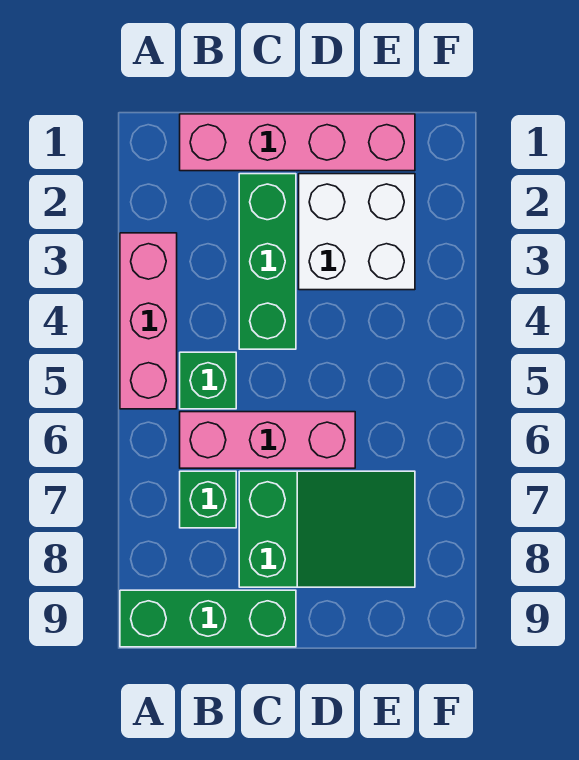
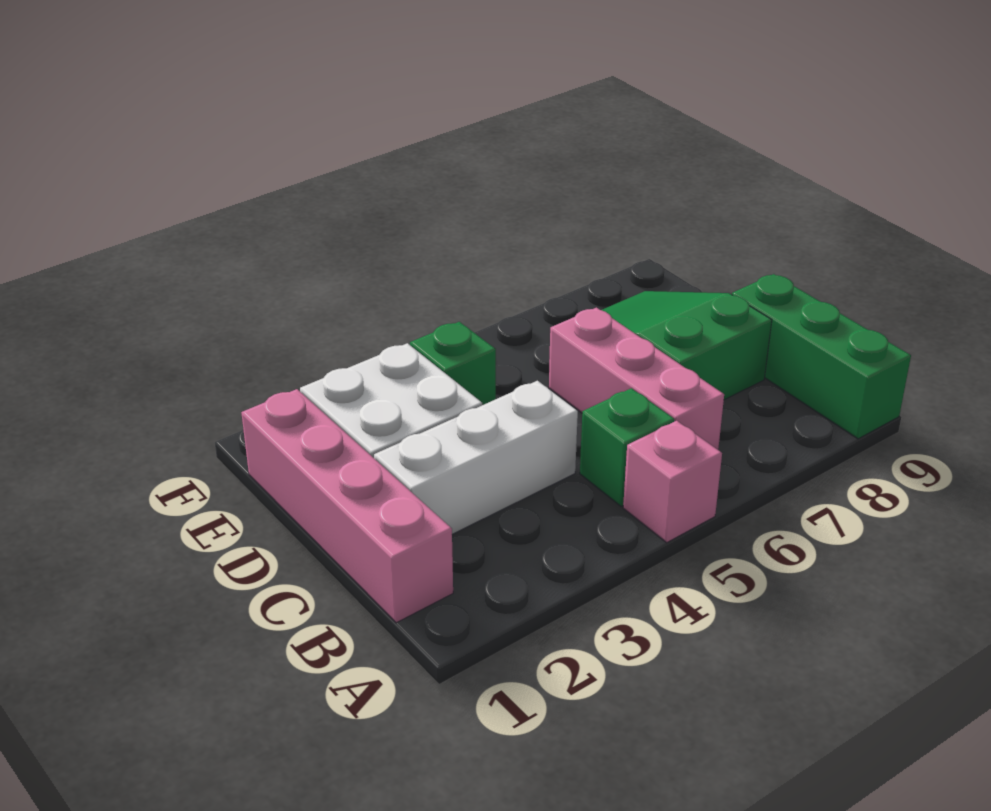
pink 1x3 brick [120,233,177,409] -> pink 1x1 brick [623,421,722,542]
green 1x1 brick [180,471,236,528] -> green 1x1 brick moved to [410,322,496,405]
green 1x3 brick [239,174,296,349] -> white 1x3 brick [374,381,578,534]

